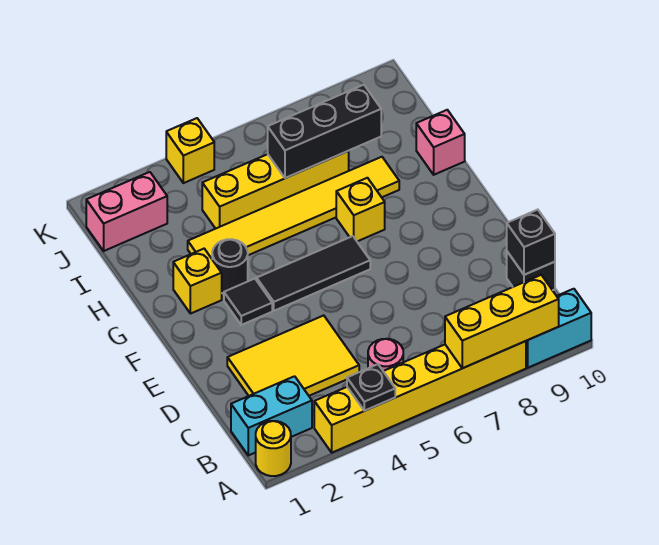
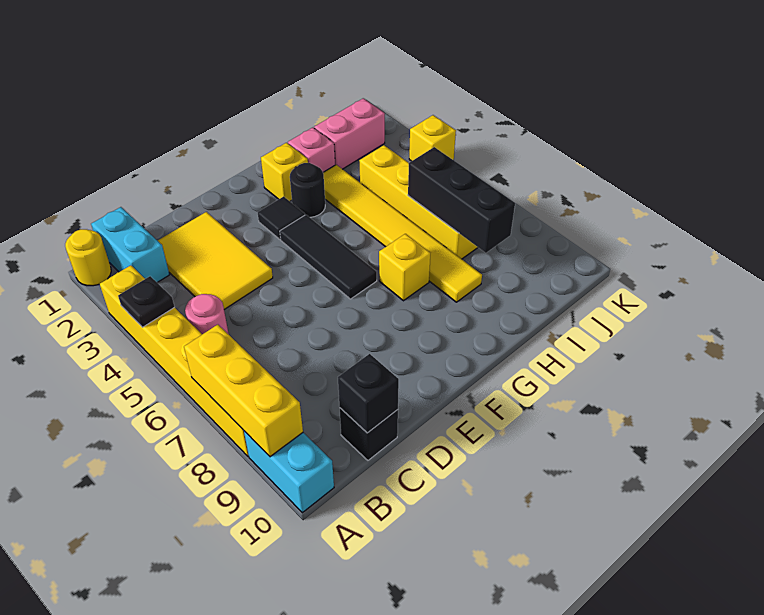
pink 1x1 brick [416,110,465,175] -> pink 1x1 brick moved to [288,128,335,172]
pink 1x2 brick [86,172,167,251] -> pink 1x2 brick turned to [314,98,385,169]

